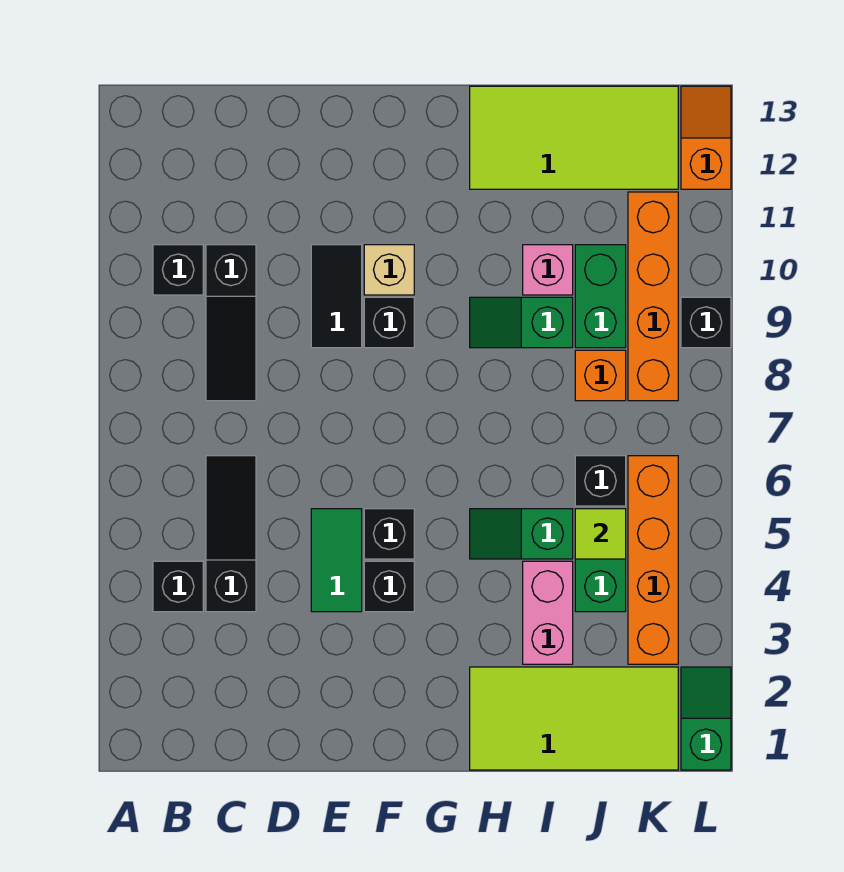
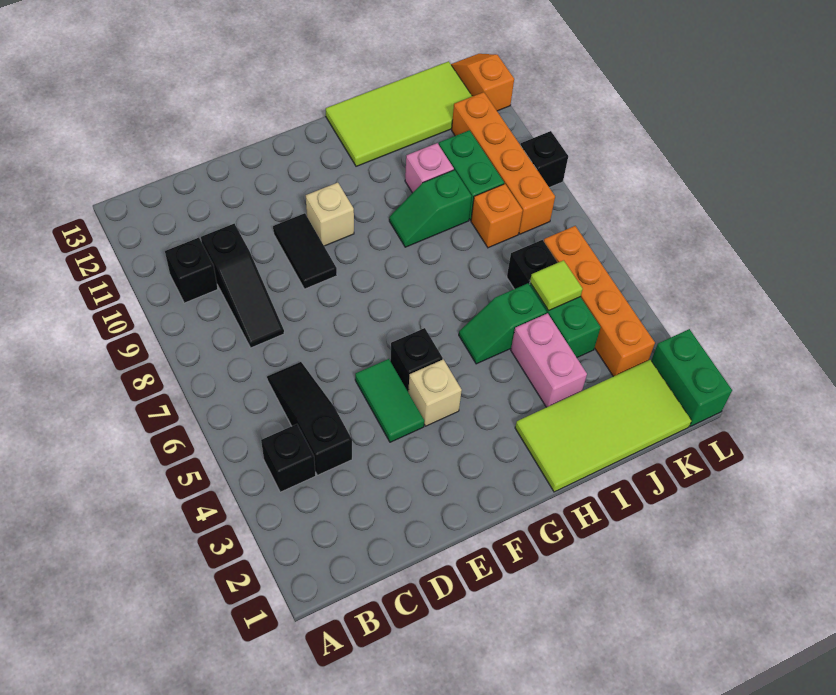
black 1x1 brick [364,561,414,612] -> tan 1x1 brick [408,359,462,426]
black 1x1 brick [364,297,414,348] -> none
green 1x2 slope [681,667,731,770] -> green 1x2 brick [651,329,732,426]

